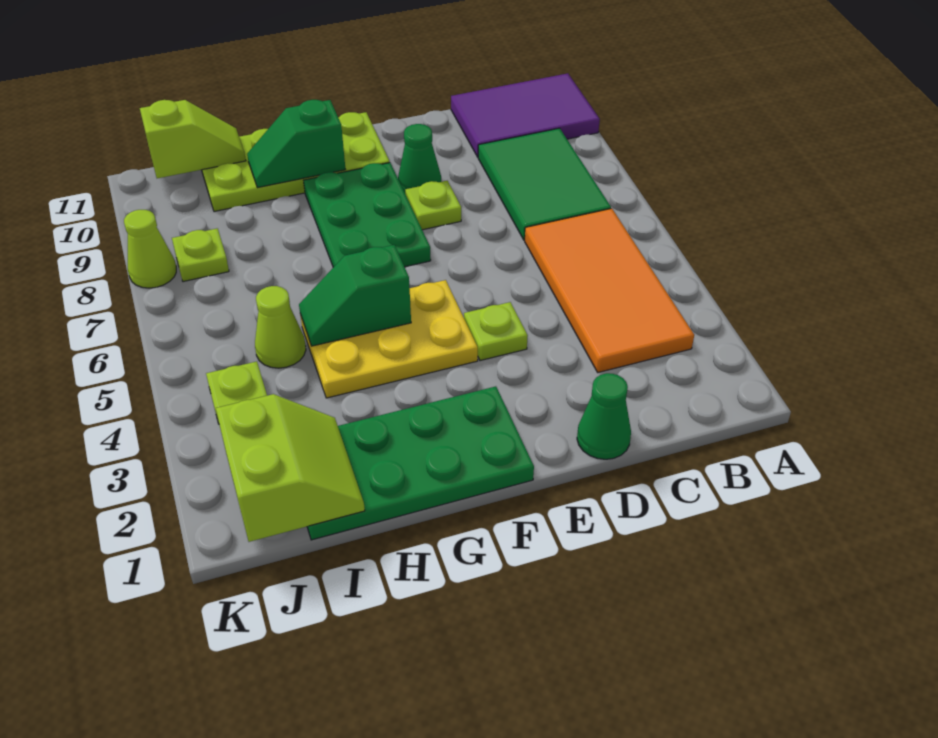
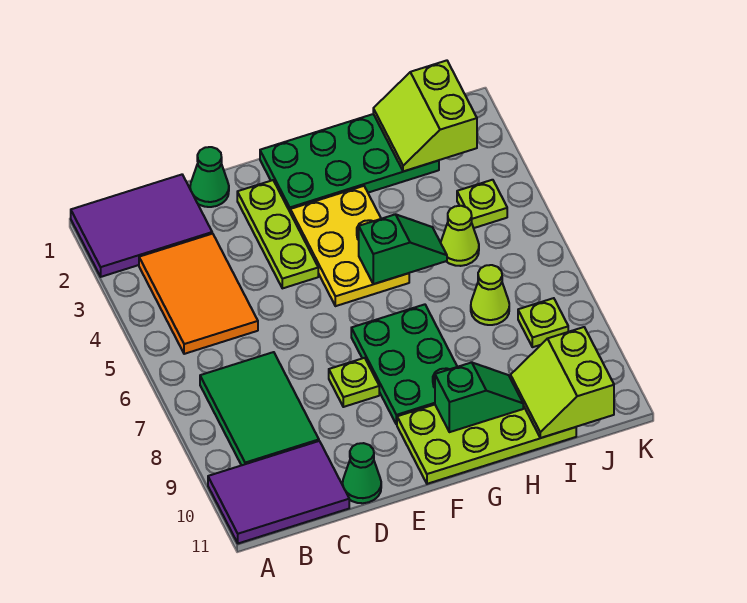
none -> purple 2x3 tile [71,175,212,277]
orange 2x4 tile [525,208,694,372] -> orange 2x3 tile [139,234,258,354]
lime 1x1 plate [464,302,528,361] -> lime 1x3 plate [237,180,318,288]
green 1x1 cone [398,124,441,193] -> green 1x1 cone moved to [343,443,381,503]
yellow 2x3 plate [300,280,478,398] -> yellow 2x3 plate turned to [290,186,409,306]
lime 1x2 slope [140,100,246,178] -> lime 2x2 slope [511,327,614,438]
lime 1x1 cone [124,210,176,288] -> lime 1x1 cone moved to [471,265,509,325]

